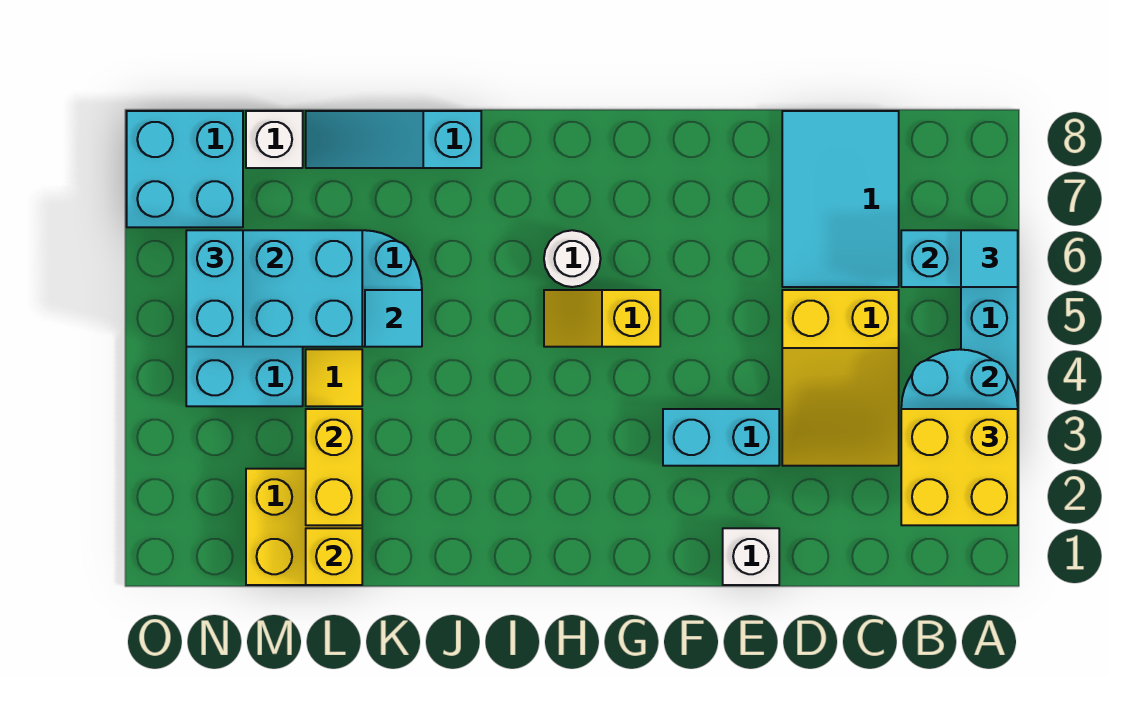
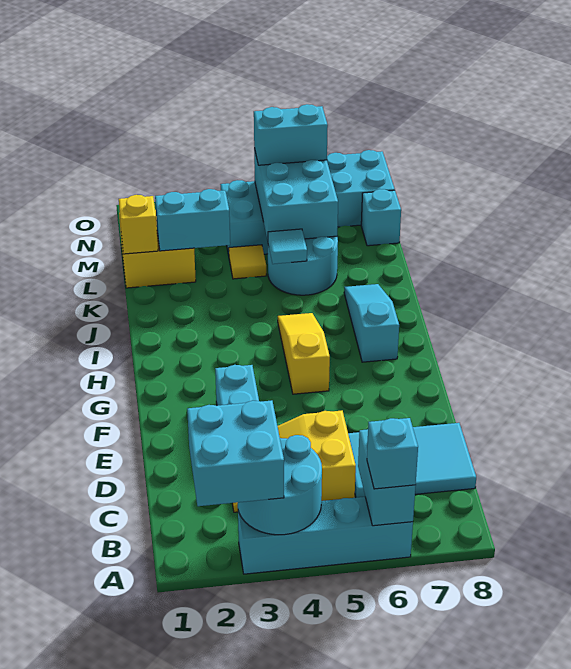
yellow 2x2 brick [901,409,1018,525] -> cyan 2x2 brick [187,400,284,506]
cyan 1x1 tile [961,230,1018,287] -> cyan 1x1 brick [367,418,418,489]
white 1x1 brick [723,528,779,585] -> none
yellow 1x2 slope [544,290,660,347] -> yellow 1x3 slope [278,313,330,394]
white 1x1 round brick [544,230,601,287] -> none
cyan 1x3 slope [306,111,481,168] -> cyan 1x3 slope moved to [344,284,399,362]
yellow 1x2 brick [306,409,362,525] -> cyan 1x2 brick [155,189,230,251]
white 1x1 brick [246,111,303,168] -> cyan 1x1 brick [361,189,401,246]

